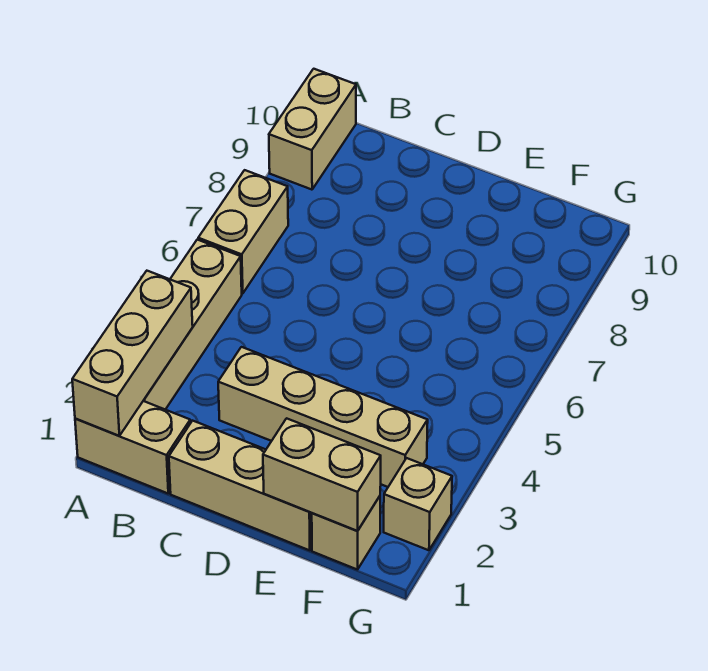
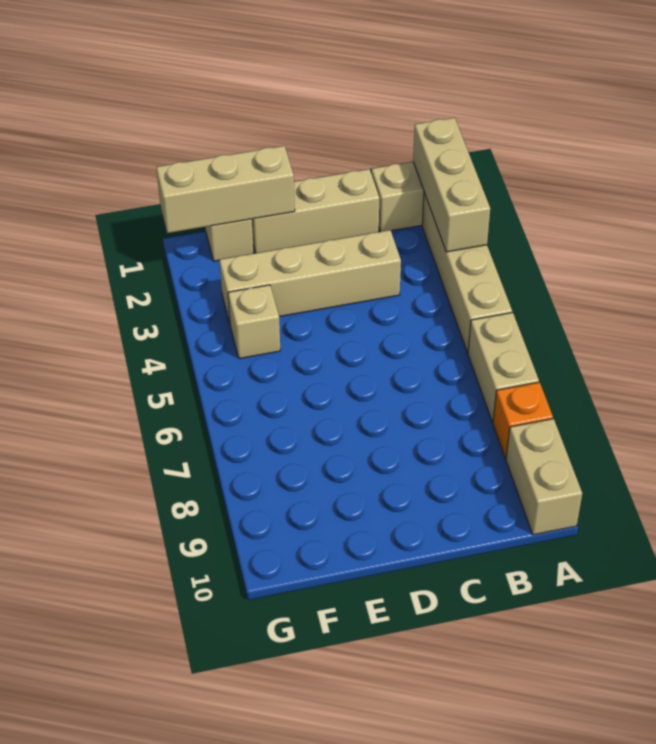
none -> orange 1x1 brick [493,382,553,459]
tan 1x2 brick [263,418,381,531] -> tan 1x3 brick [156,146,295,233]
tan 1x1 brick [384,458,452,550] -> tan 1x1 brick moved to [228,285,280,359]

